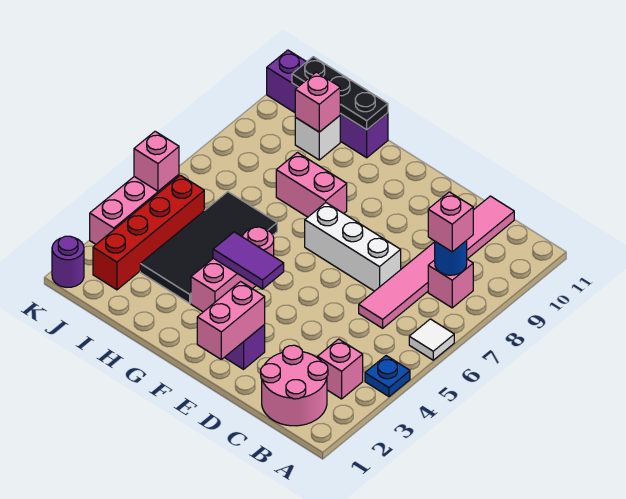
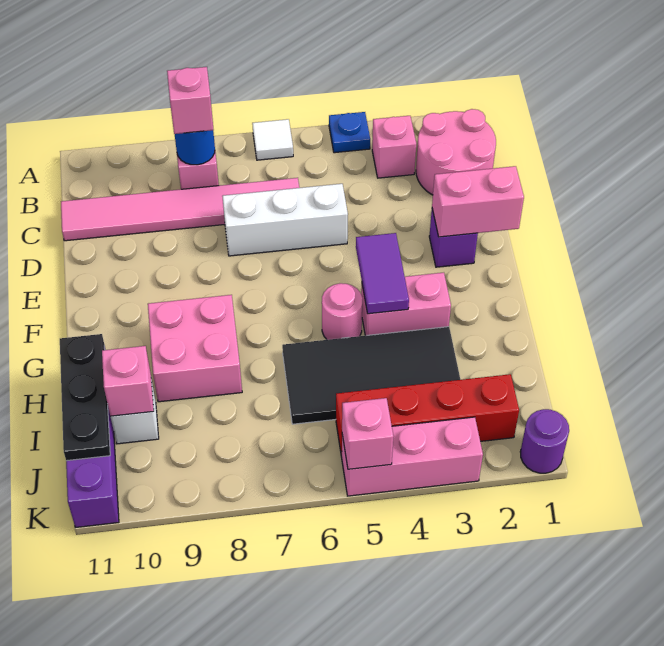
white 1x3 brick [305,203,401,291] -> white 1x3 brick turned to [222,184,348,256]
pink 1x2 brick [276,153,347,217] -> pink 2x2 brick [148,295,242,402]

